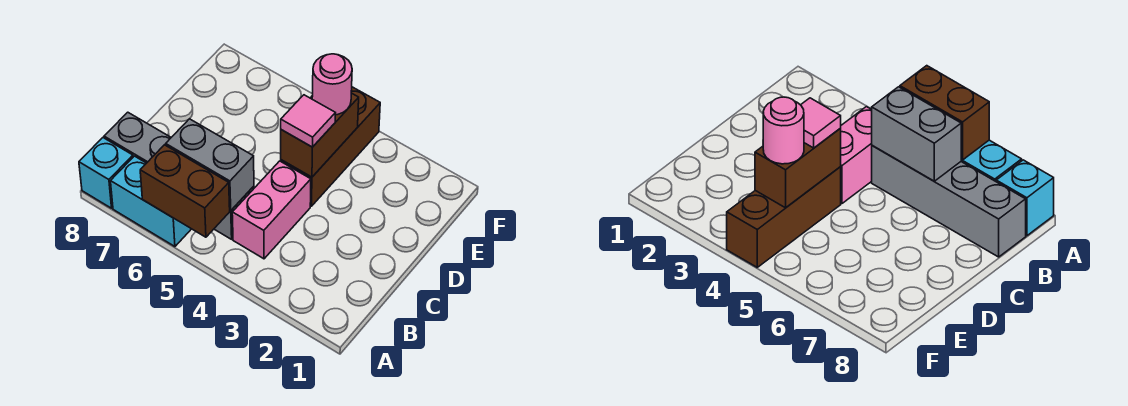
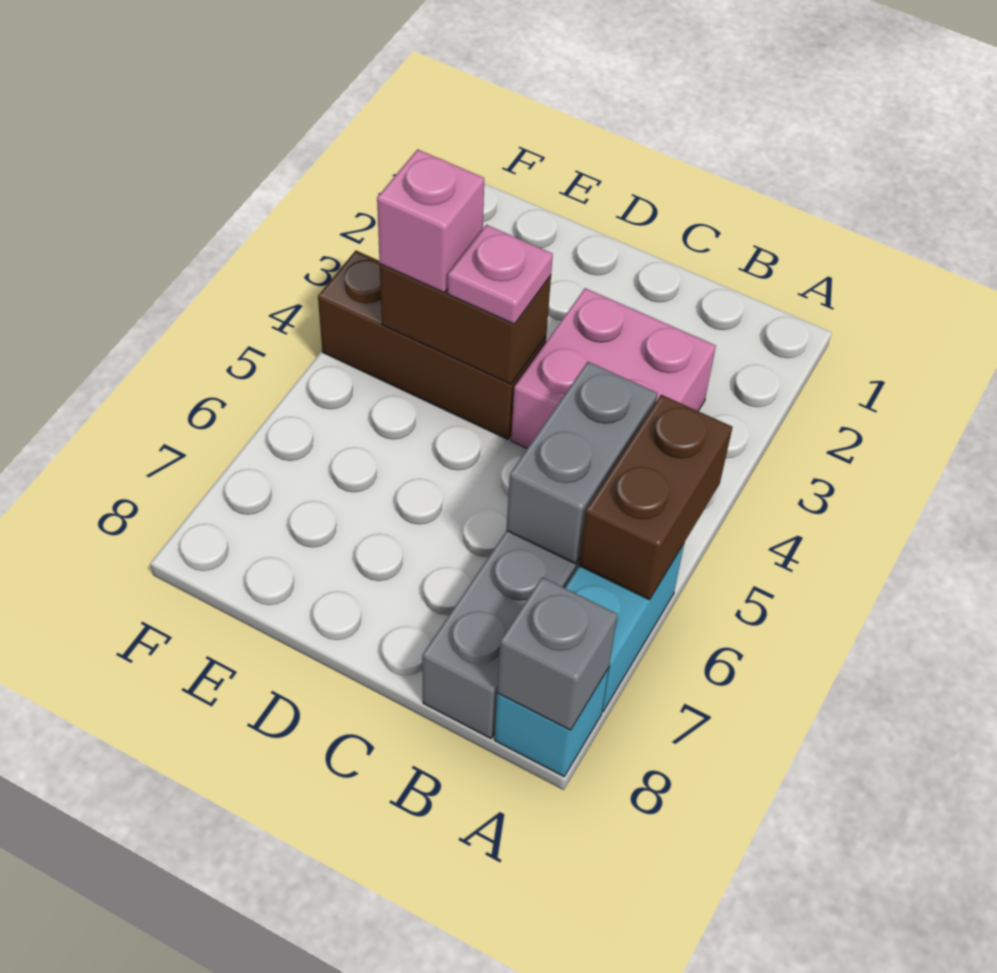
none -> grey 1x1 brick [497,577,617,730]
pink 1x2 brick [232,161,311,259] -> pink 2x2 brick [511,288,716,448]
pink 1x1 tile [281,95,335,147] -> pink 1x1 plate [448,225,553,324]
pink 1x1 round brick [312,54,352,115] -> pink 1x1 brick [377,149,484,293]

